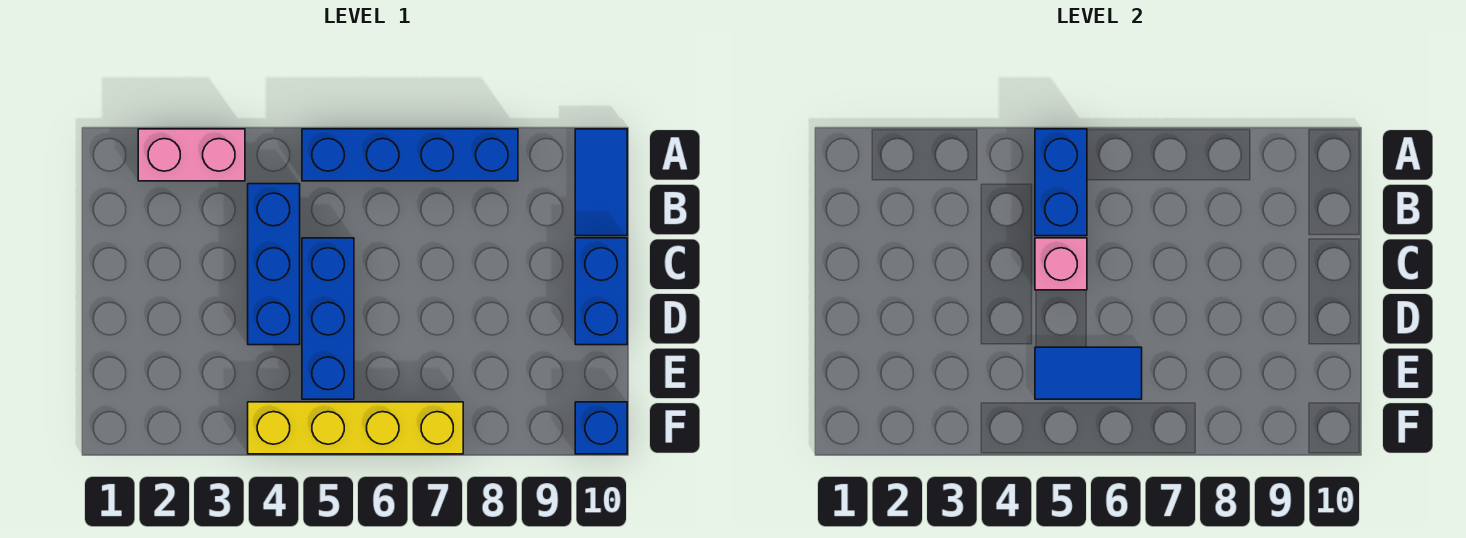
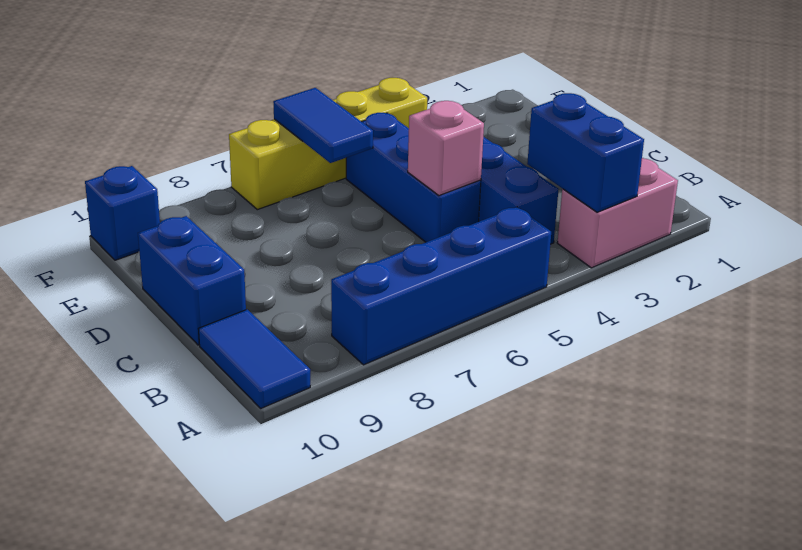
blue 1x2 brick [1035,129,1087,236] -> blue 1x2 brick moved to [527,93,644,212]
blue 1x2 tile [1035,347,1142,399] -> blue 1x2 tile turned to [273,88,373,163]

